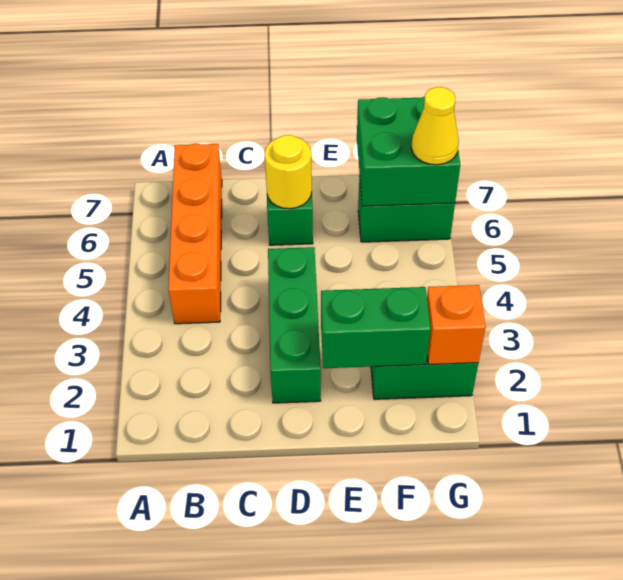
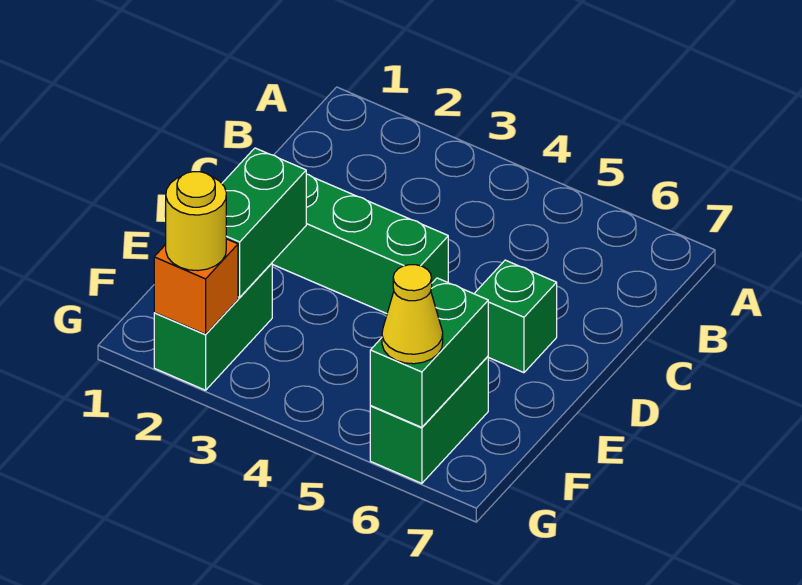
orange 1x4 brick [168,144,222,324] -> none
yellow 1x1 round brick [265,135,312,209] -> yellow 1x1 round brick moved to [166,172,226,271]
green 2x2 brick [357,97,460,206] -> green 1x2 brick [370,278,488,427]

